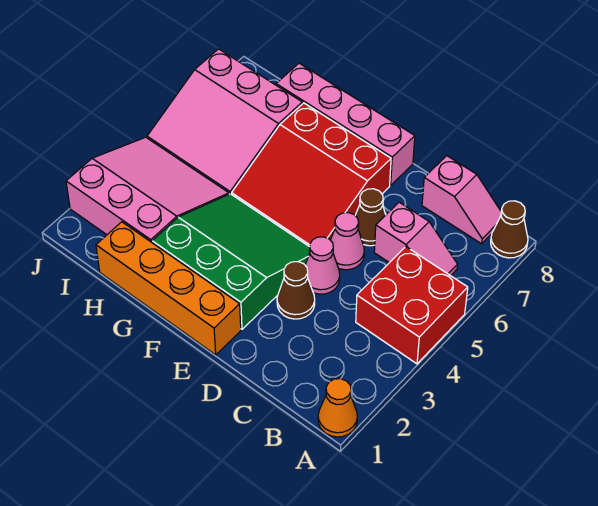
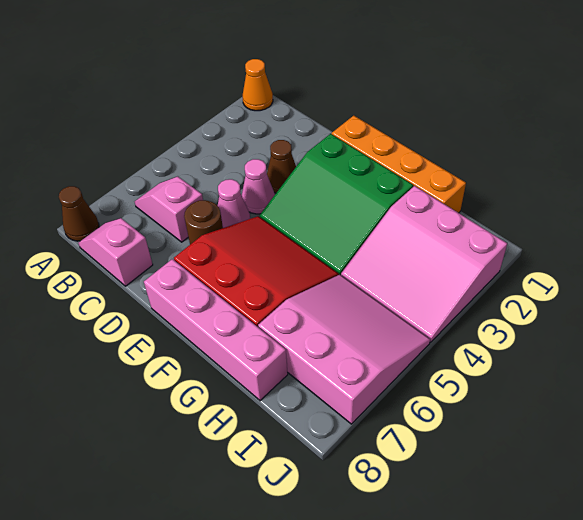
red 2x2 brick [356,247,468,364] -> none
brown 1x1 cone [355,189,386,246] -> brown 1x1 round brick [184,200,223,244]

